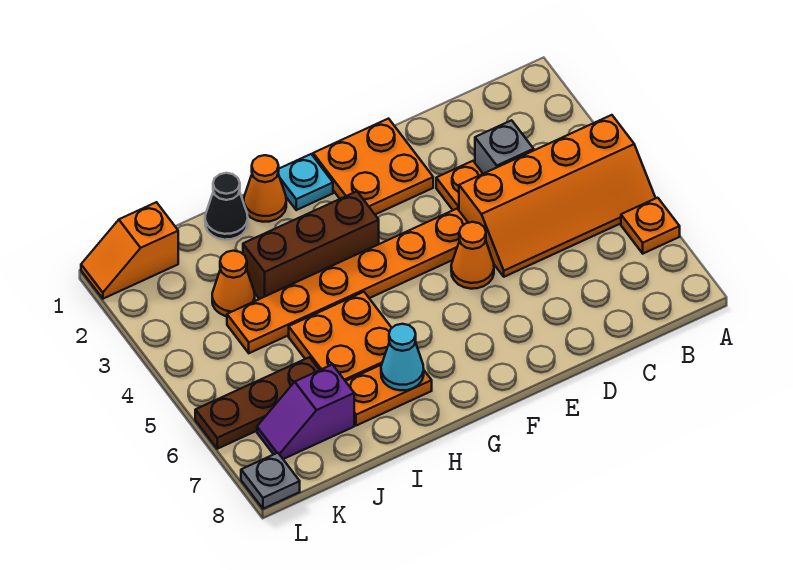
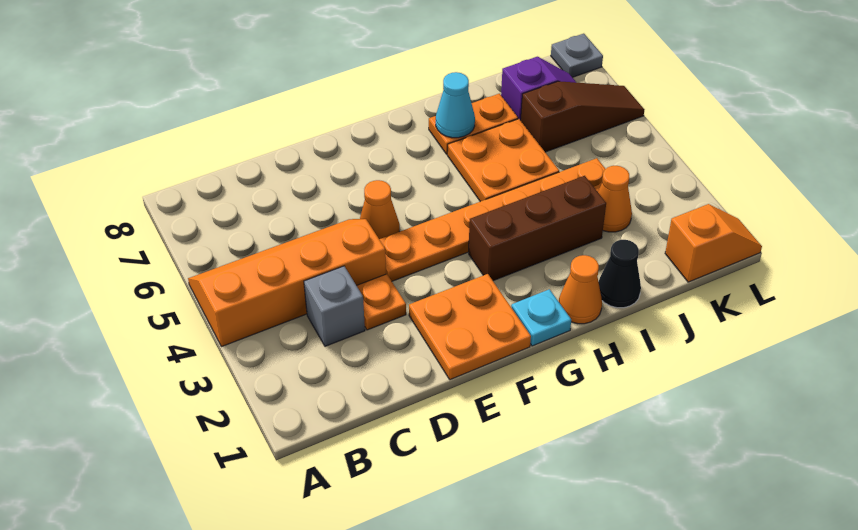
orange 1x1 plate [621,198,680,254] -> none
brown 1x3 plate [195,357,319,449] -> brown 1x3 slope [521,81,644,152]

